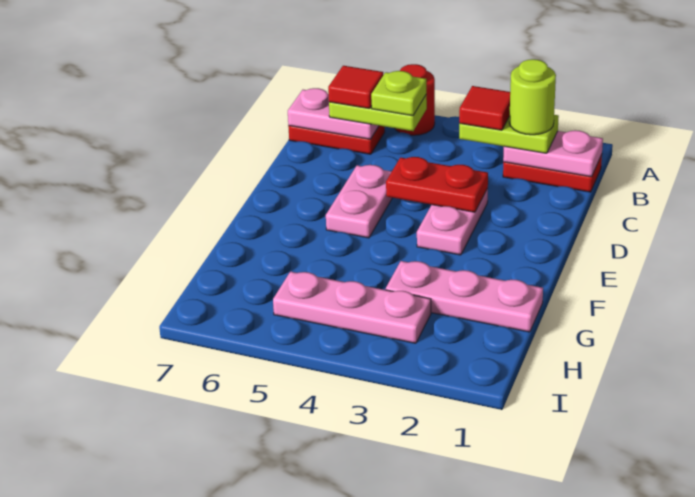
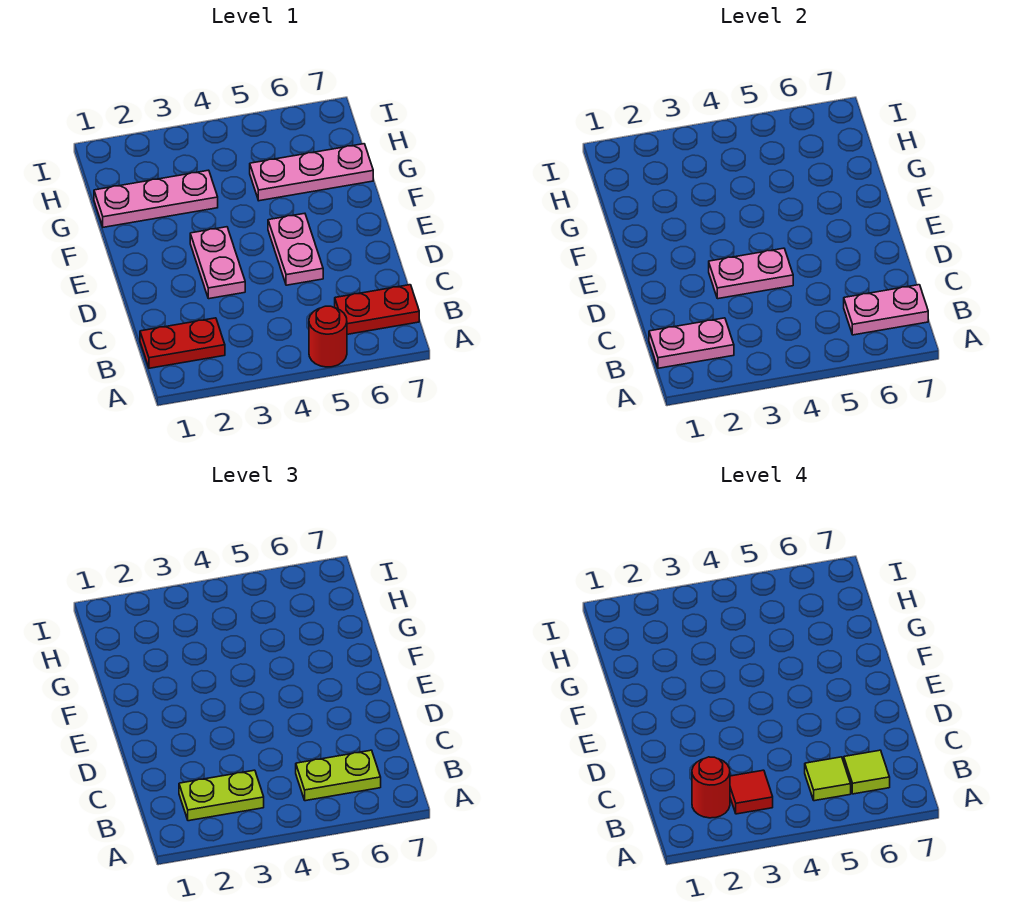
lime 1x1 round brick [509,59,556,135] -> red 1x1 round brick [692,757,730,818]
lime 1x1 plate [371,71,426,116] -> lime 1x1 tile [805,757,851,801]
red 1x1 tile [328,66,383,109] -> lime 1x1 tile [844,750,890,794]
red 1x2 plate [386,157,488,212] -> pink 1x2 plate [709,248,793,299]
pink 1x3 plate [273,272,431,343] -> pink 1x3 plate moved to [250,144,373,201]

